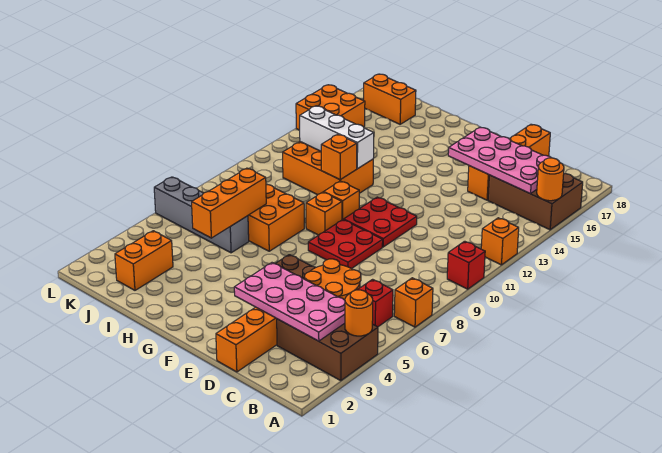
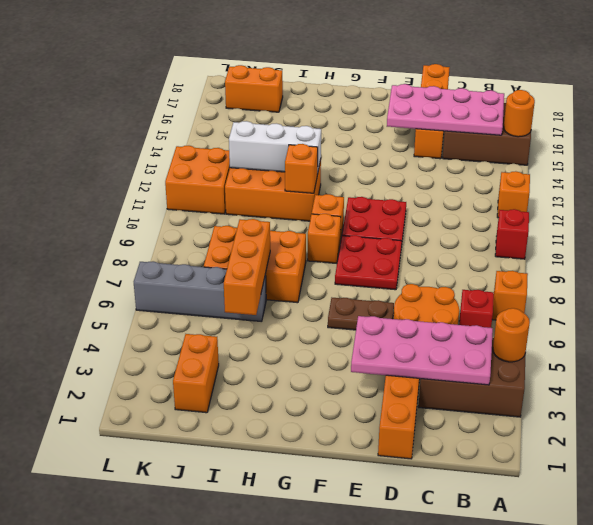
orange 2x2 brick [296,85,365,130] -> orange 2x2 brick moved to [165,146,230,214]

